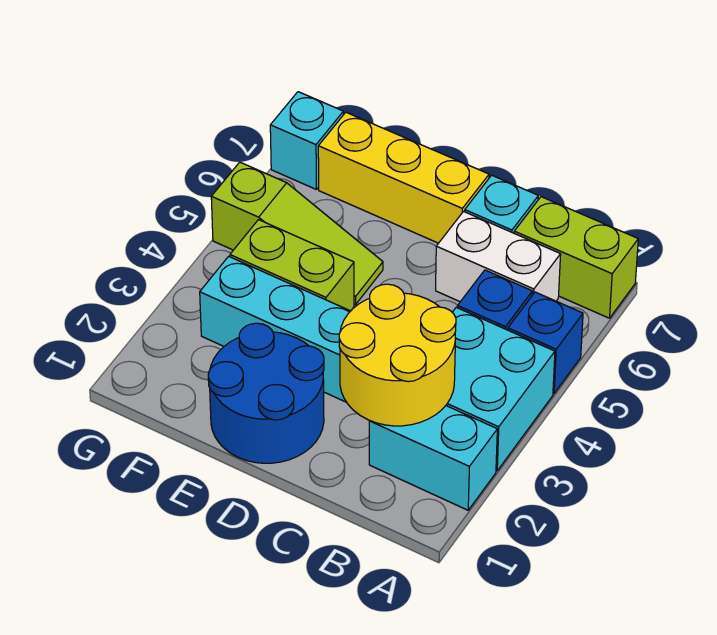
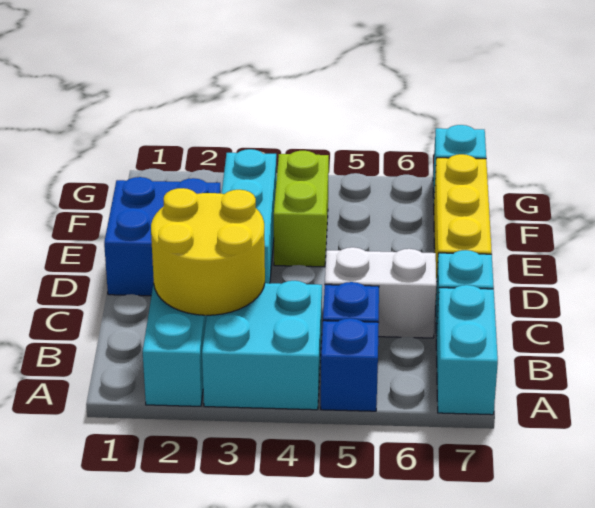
lime 1x2 brick [514,197,638,318] -> cyan 1x2 brick [436,285,498,415]
white 1x2 brick [436,211,561,302] -> white 1x2 brick turned to [325,247,436,338]
blue 2x2 round brick [208,323,324,463] -> blue 2x2 brick [104,177,221,296]
lime 1x3 slope [211,162,383,305] -> none

